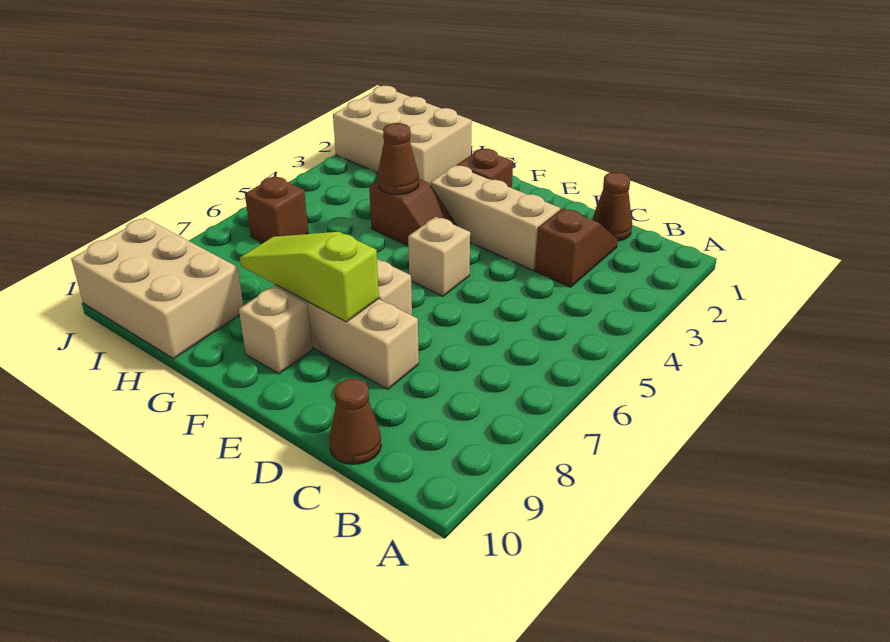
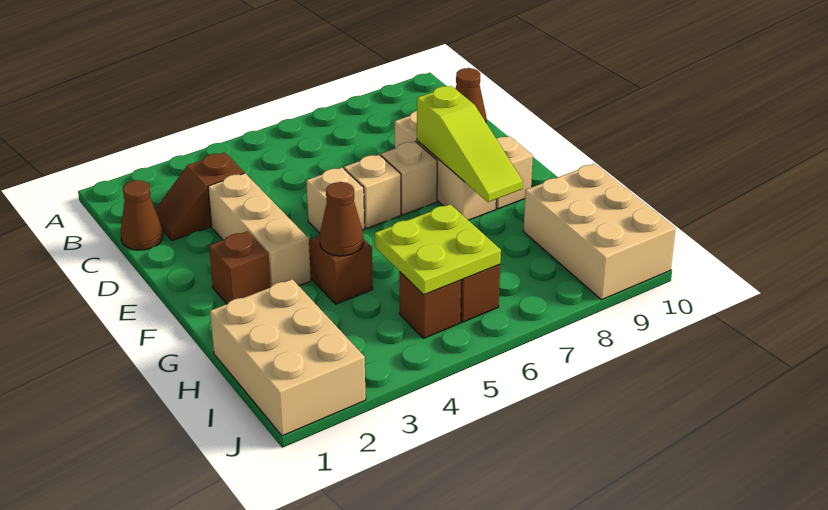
none -> tan 1x1 brick [344,154,401,229]
none -> lime 2x2 plate [375,204,501,295]
none -> brown 1x1 brick [399,272,461,338]

